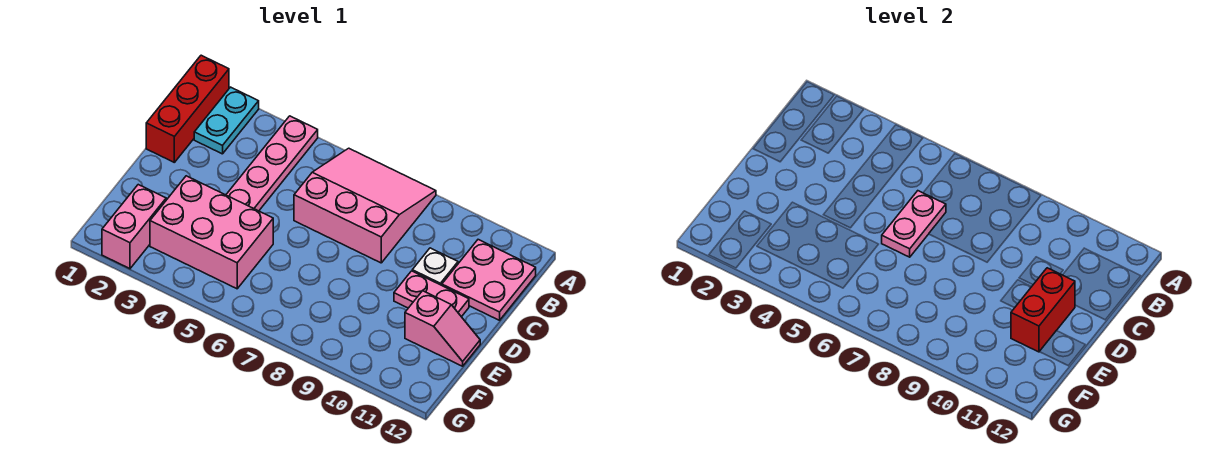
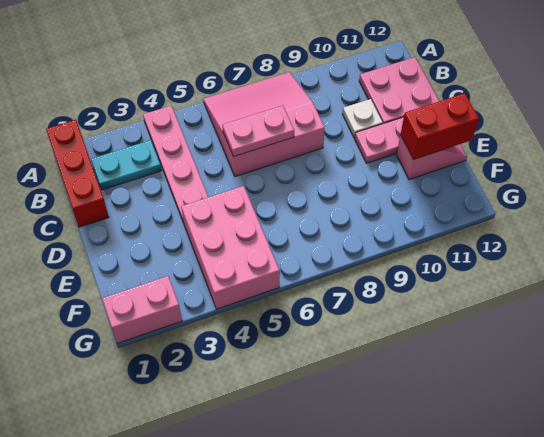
cyan 1x2 plate [194,87,259,154] -> cyan 1x2 plate turned to [91,140,162,190]
pink 1x2 plate [882,191,946,257] -> pink 1x2 plate turned to [222,106,294,157]
red 1x2 brick [1011,268,1075,352] -> red 1x2 brick turned to [401,93,479,160]
pink 2x3 brick [150,176,273,289] -> pink 2x3 brick turned to [181,186,280,309]
pink 1x2 brick [102,185,166,269] -> pink 1x2 brick turned to [102,276,182,344]

